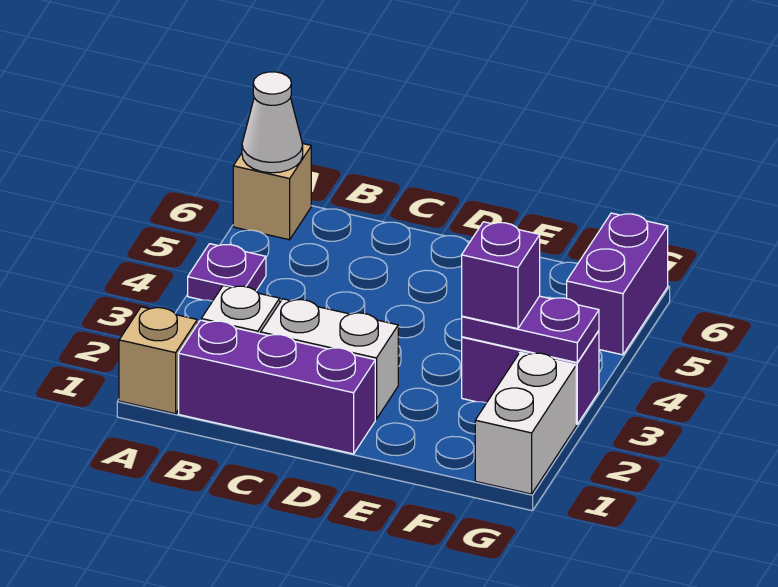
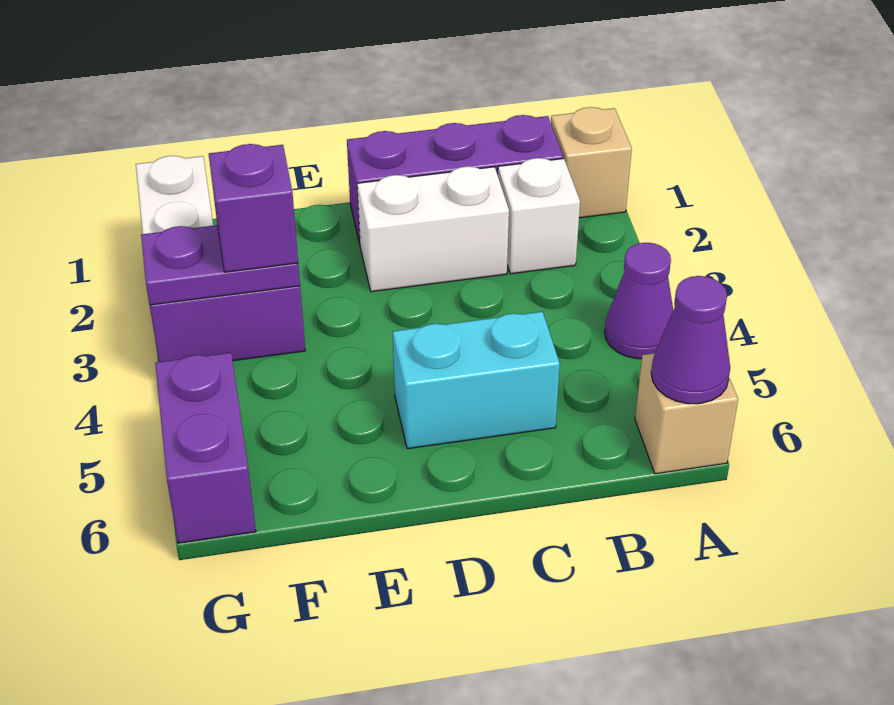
purple 1x1 plate [188,244,266,301] -> purple 1x1 cone [605,243,673,359]
white 1x1 cone [242,72,303,173] -> purple 1x1 cone [651,276,730,404]
none -> cyan 1x2 brick [393,312,560,449]

